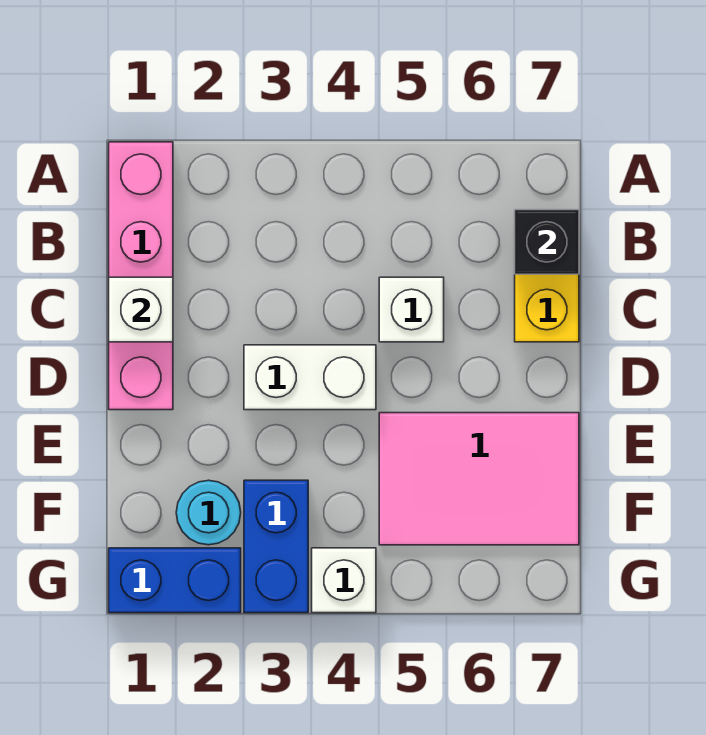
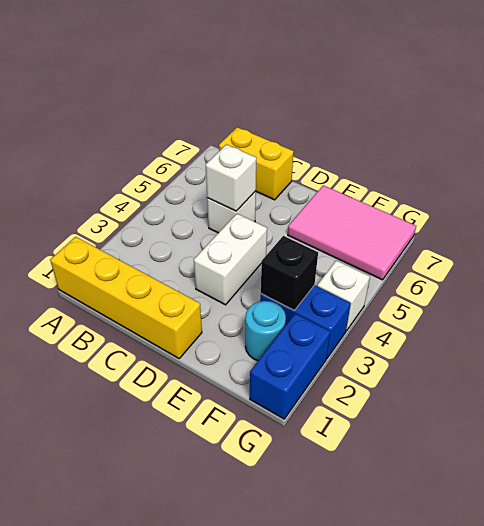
pink 1x4 brick [109,142,173,410] -> yellow 1x4 brick [50,237,202,358]
black 1x1 brick [515,210,579,274] -> black 1x1 brick moved to [261,236,318,310]
white 1x1 brick [109,277,173,342] -> white 1x1 brick moved to [206,144,256,211]
pink 2x3 tile [379,413,579,545] -> pink 2x3 tile turned to [288,185,416,280]

